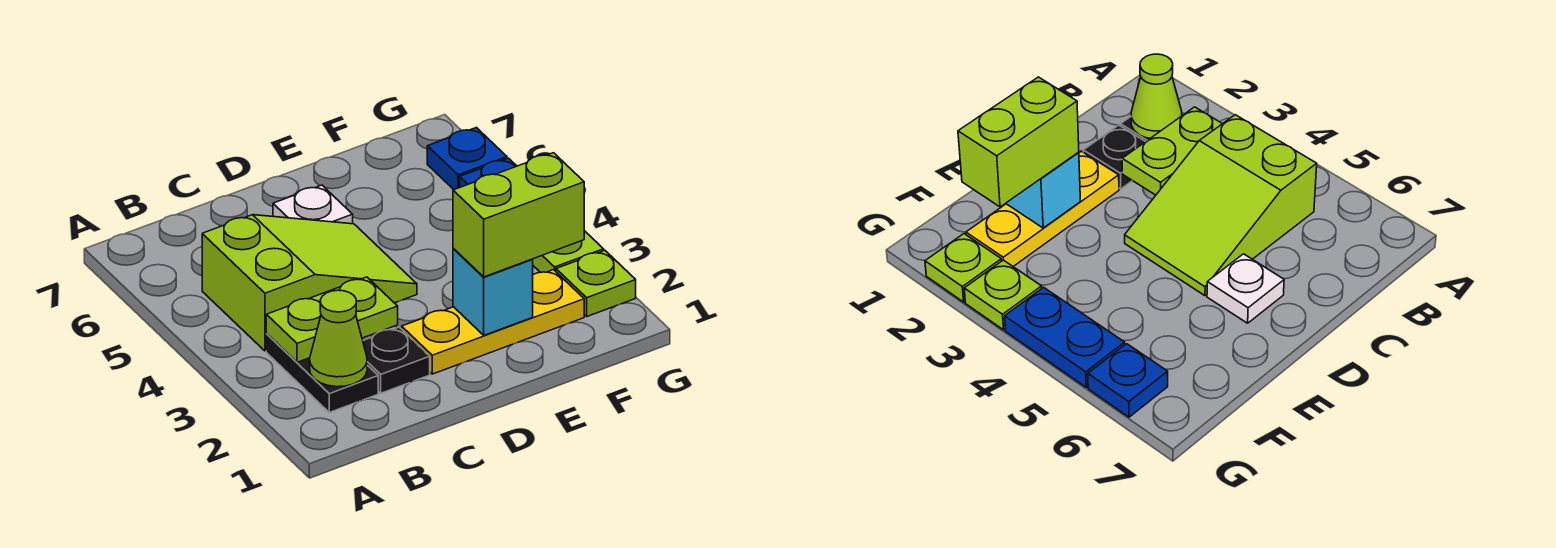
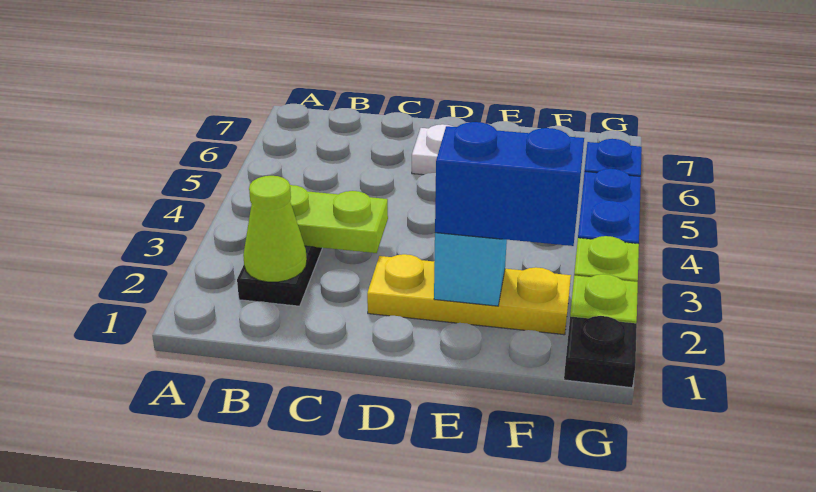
lime 2x3 slope [202,215,417,351] -> none
black 1x1 plate [363,327,430,393] -> black 1x1 plate moved to [564,316,637,388]
lime 1x2 brick [453,153,584,277] -> blue 1x2 brick [435,122,584,246]

